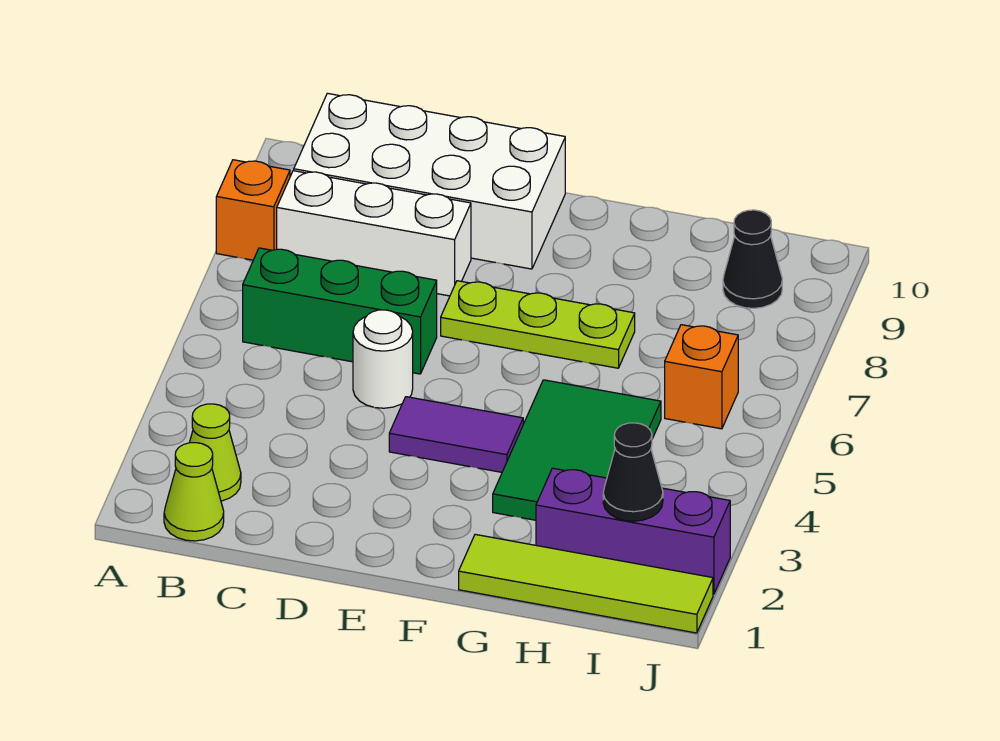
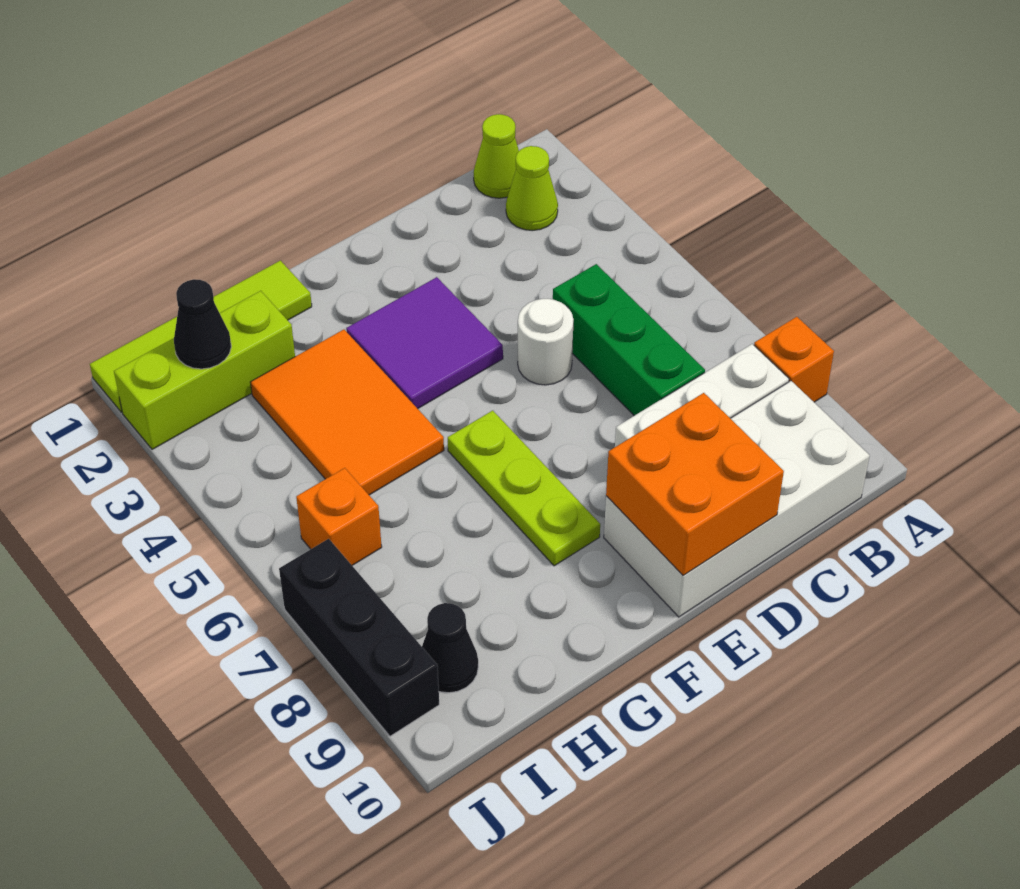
green 1x3 brick [243,248,437,374] -> green 1x3 brick turned to [553,264,705,416]
none -> orange 2x2 brick [606,393,784,575]
purple 1x2 tile [389,397,523,472] -> purple 2x2 tile [346,277,503,409]
lime 1x3 plate [441,281,635,368] -> lime 1x3 plate turned to [448,411,600,566]
green 2x3 tile [493,380,661,520] -> orange 2x3 tile [250,330,444,495]
purple 1x3 brick [536,468,730,594] -> lime 1x3 brick [114,291,295,449]
none -> black 1x3 brick [279,539,439,736]

